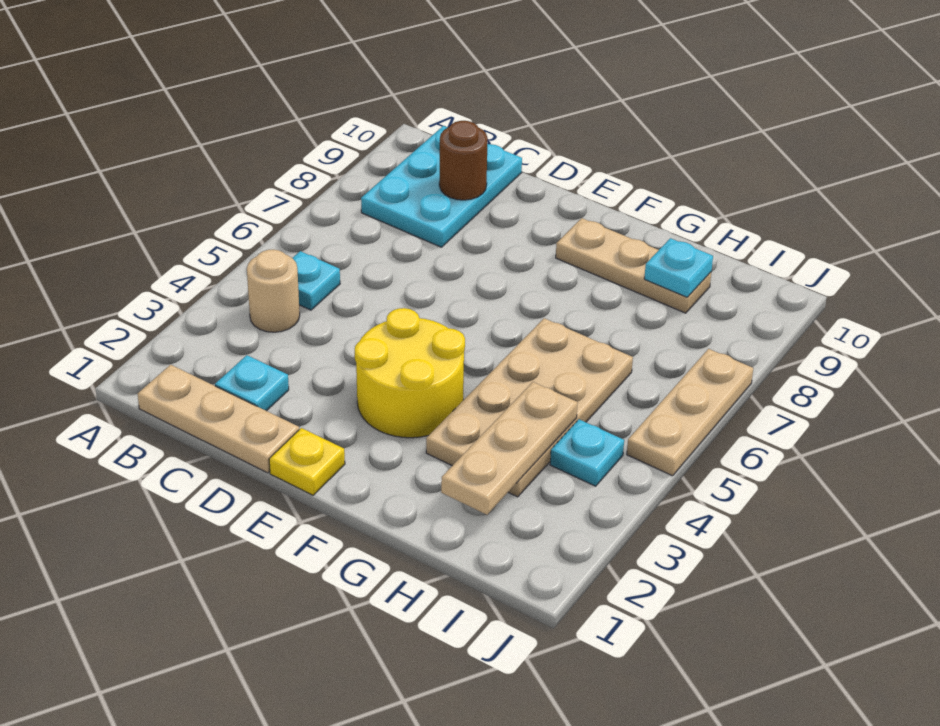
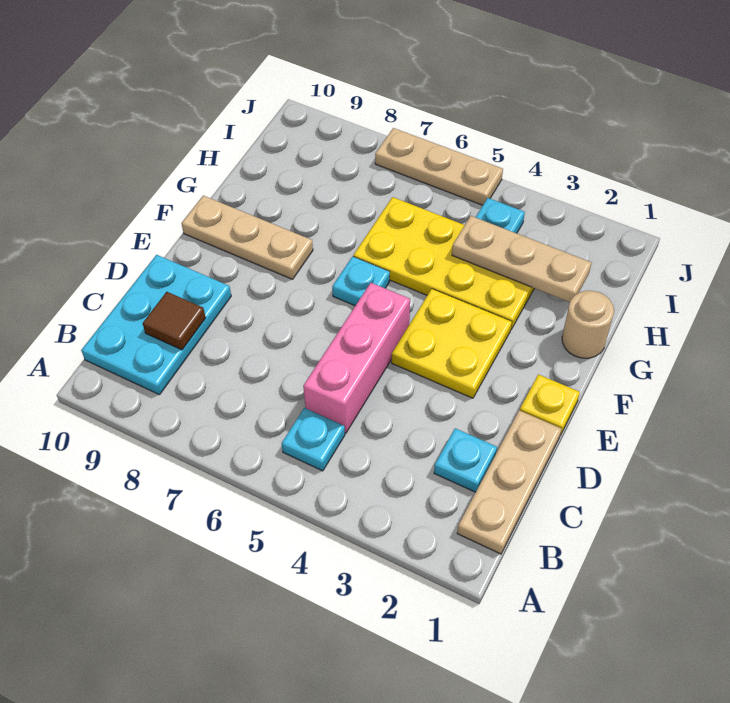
tan 1x1 round brick [247,249,300,332] -> tan 1x1 round brick moved to [562,291,614,358]
cyan 2x3 plate [361,126,522,247] -> cyan 2x3 plate turned to [81,255,231,395]
none -> pink 1x3 brick [303,283,410,433]
brown 1x1 round brick [439,121,488,200] -> brown 1x1 tile [143,292,206,350]
yellow 2x2 round brick [355,308,465,438] -> yellow 2x2 plate [392,289,512,398]
tan 1x3 plate [556,218,711,313] -> tan 1x3 plate turned to [181,196,313,279]
tan 2x4 plate [426,318,633,497] -> yellow 2x4 plate [353,197,534,329]
cyan 1x1 plate [644,238,713,297] -> cyan 1x1 plate moved to [332,257,390,306]

